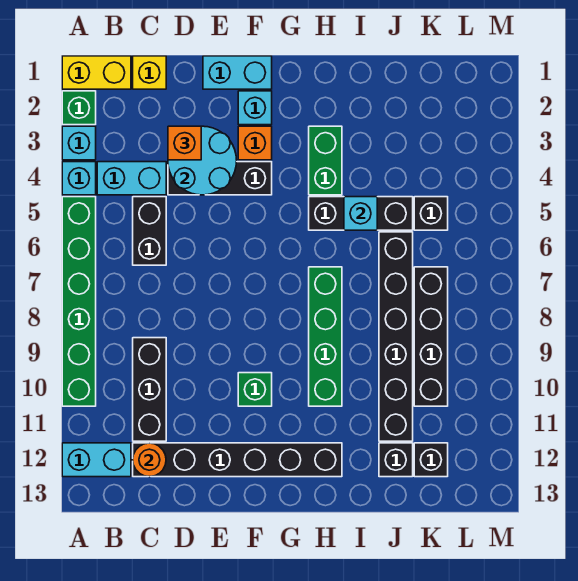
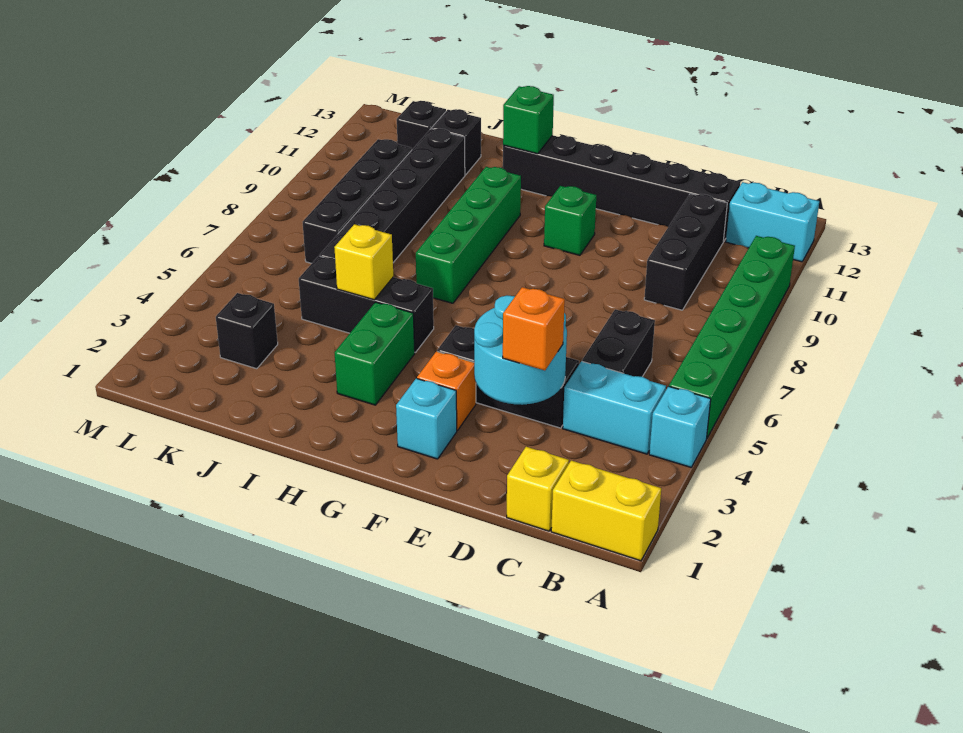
green 1x1 brick [62,91,96,125] -> green 1x1 brick moved to [503,86,554,154]
cyan 1x1 brick [62,126,96,160] -> none
orange 1x1 round brick [133,443,166,477] -> none
cyan 1x2 brick [203,56,272,89] -> none
cyan 1x1 brick [344,197,377,230] -> yellow 1x1 brick [334,224,393,300]
black 1x1 brick [414,197,448,230] -> black 1x1 brick moved to [216,293,278,369]

